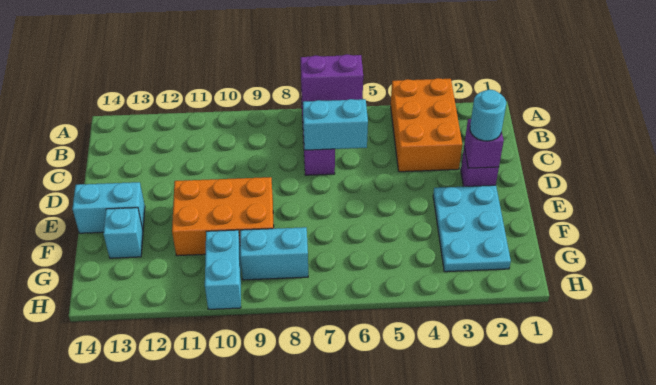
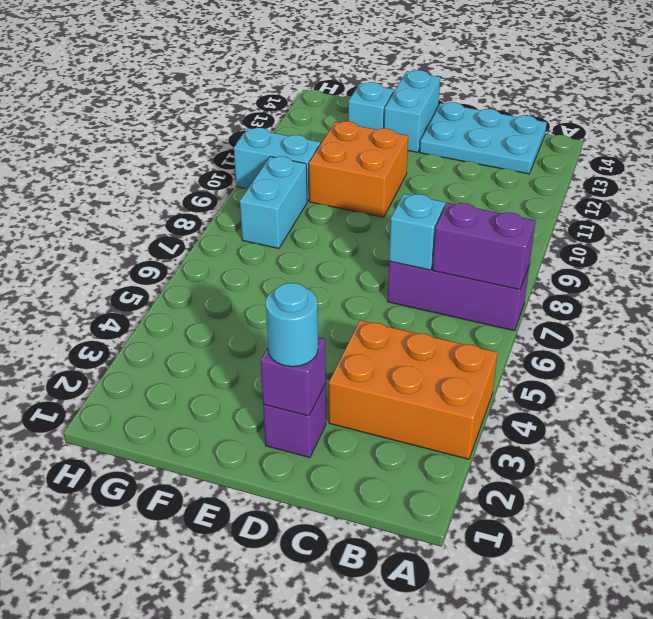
purple 1x2 brick [301,54,363,104] -> purple 1x2 brick turned to [433,203,535,290]
cyan 1x2 brick [302,99,368,150] -> cyan 1x1 brick [389,194,445,270]
cyan 2x3 plate [433,185,511,272] -> cyan 2x3 plate moved to [420,102,547,174]
orange 2x3 brick [172,177,274,256] -> orange 2x2 brick [309,121,408,217]

